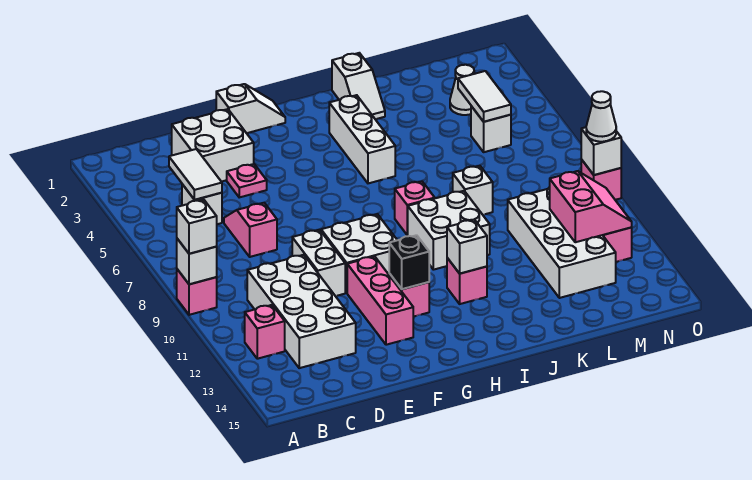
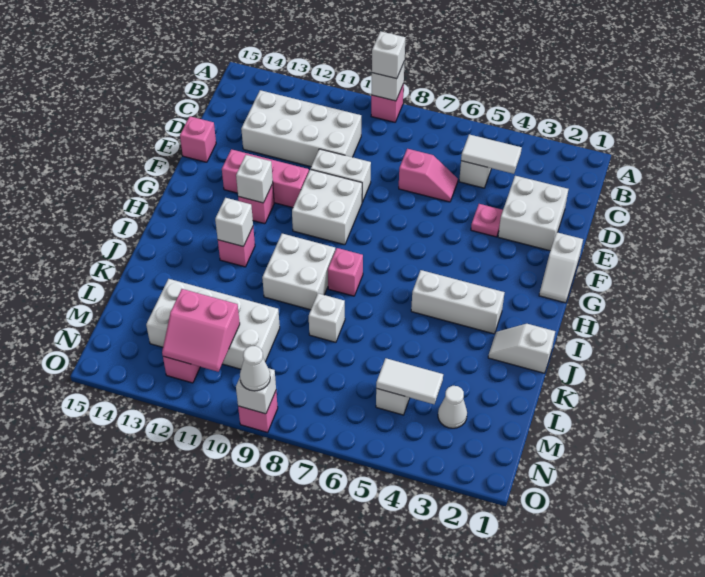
pink 1x1 brick [245,305,285,359] -> pink 1x1 brick moved to [180,116,216,162]
black 1x1 brick [389,235,429,289] -> white 1x1 brick [236,155,273,203]

